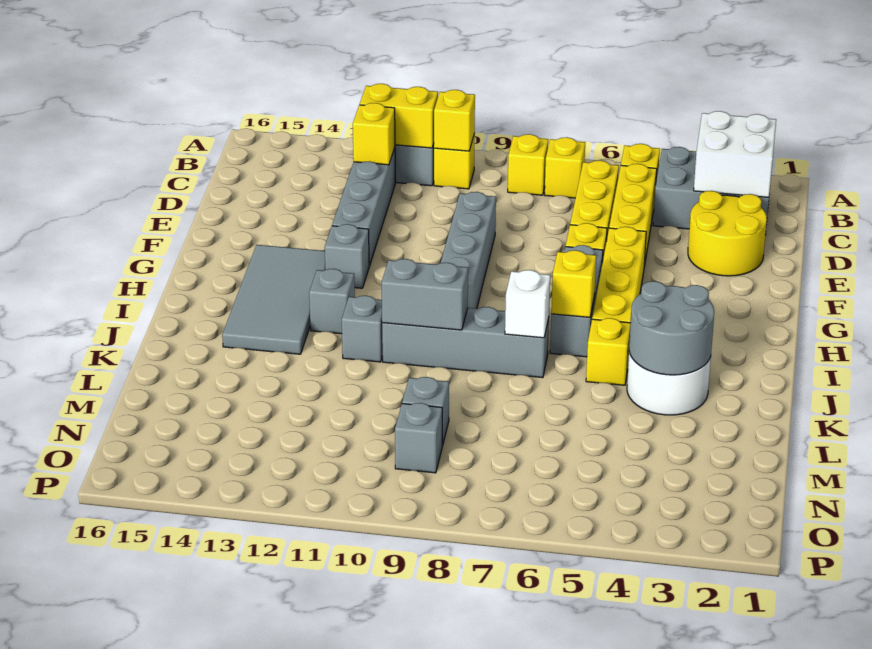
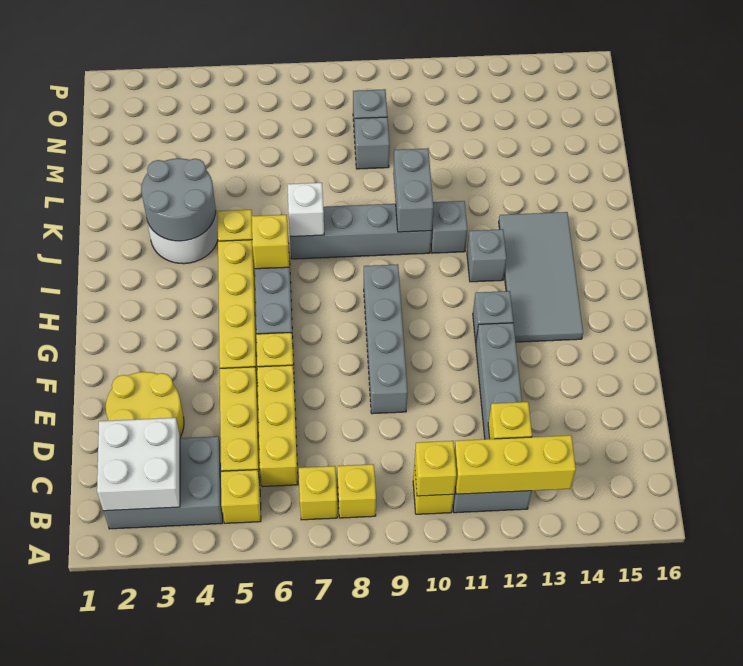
yellow 1x2 brick [360,84,438,148] -> yellow 1x3 brick [454,435,576,494]
grey 1x2 brick [382,259,468,330] -> grey 1x2 brick turned to [393,148,433,232]

